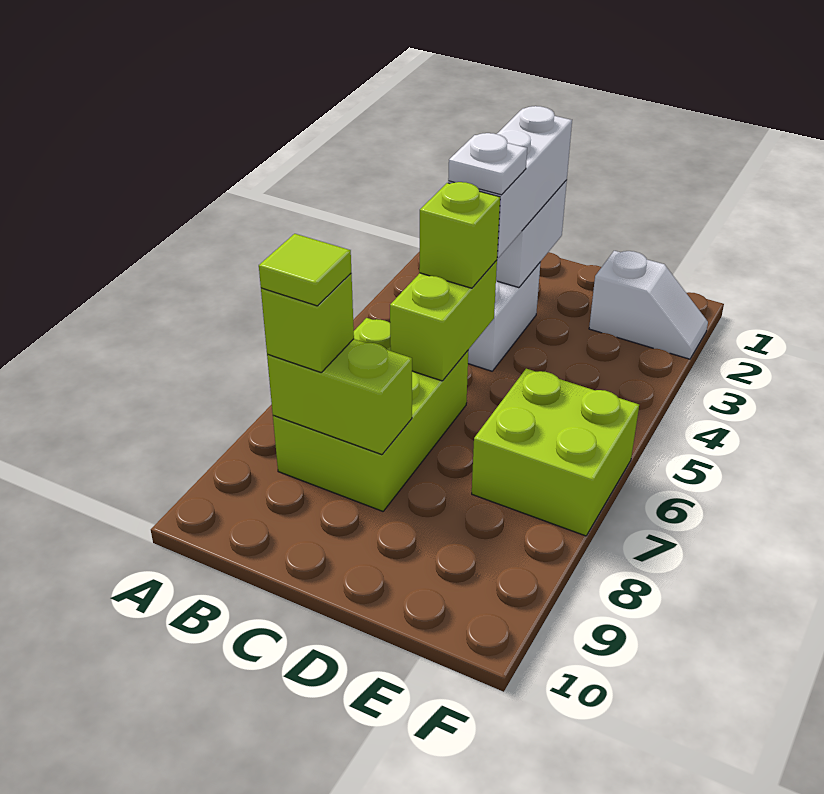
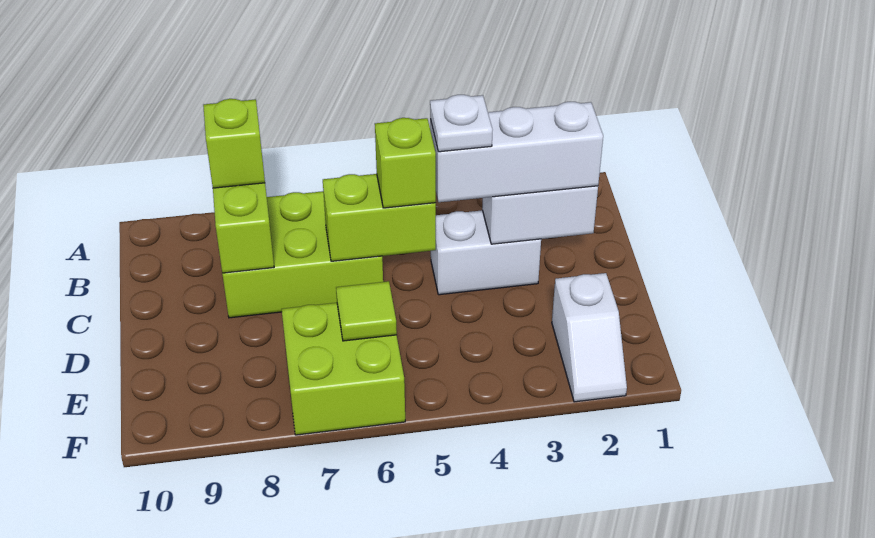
lime 1x1 tile [259,234,351,306] -> lime 1x1 tile moved to [336,281,397,341]

